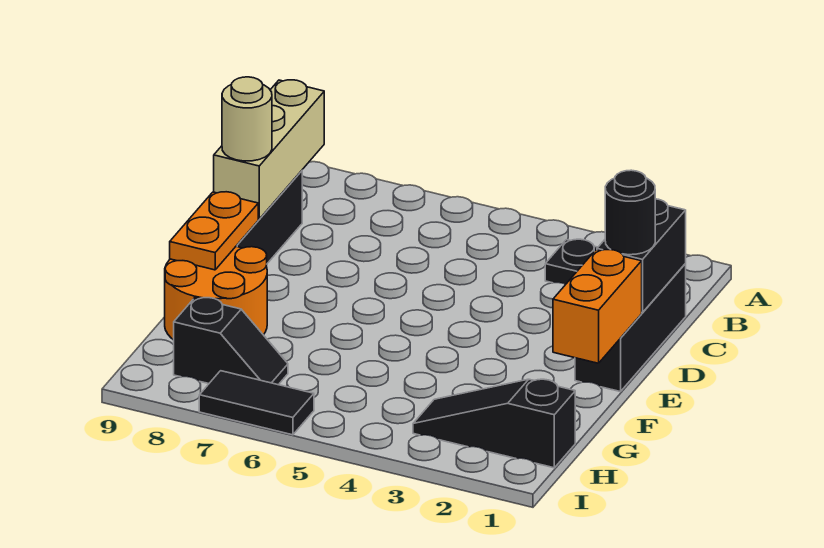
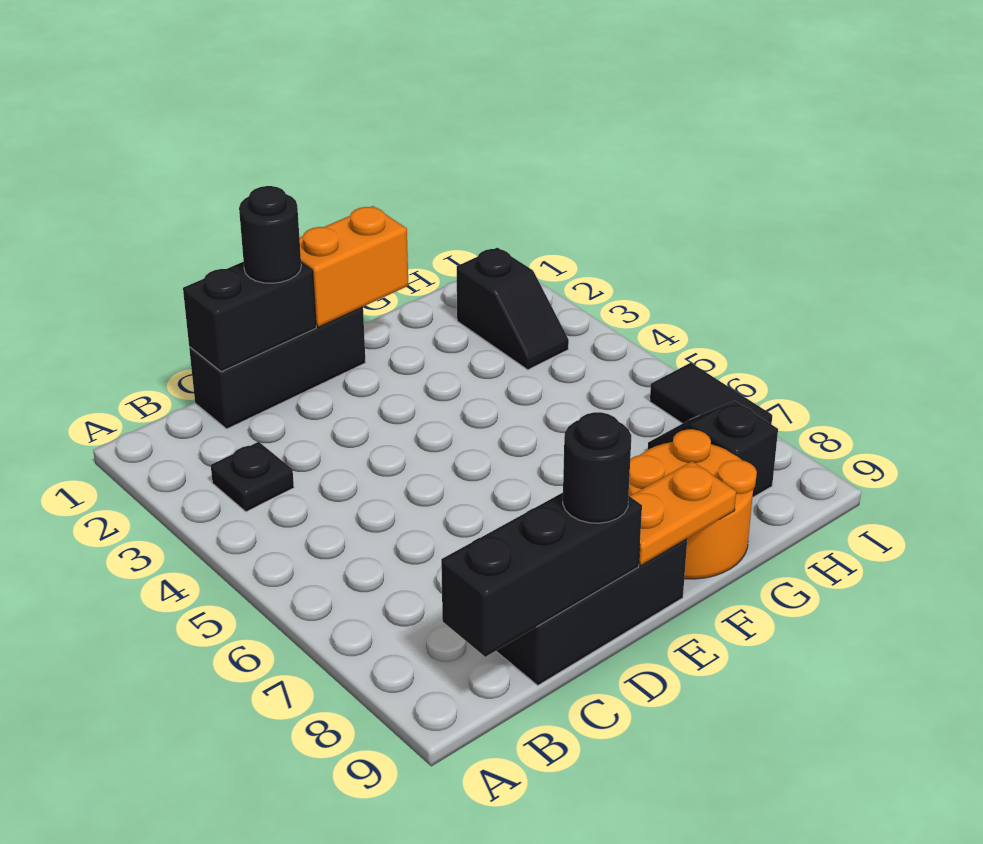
tan 1x3 brick [214,80,324,219] -> black 1x3 brick [441,493,642,657]
tan 1x1 round brick [222,77,272,161] -> black 1x1 round brick [563,412,632,523]
black 1x3 slope [413,379,575,468] -> black 1x2 slope [457,248,569,370]

